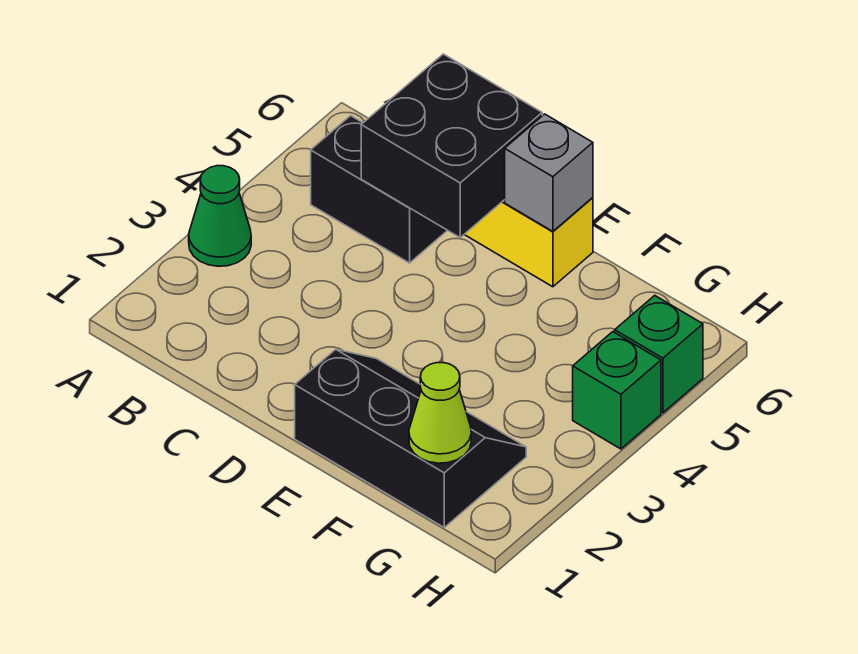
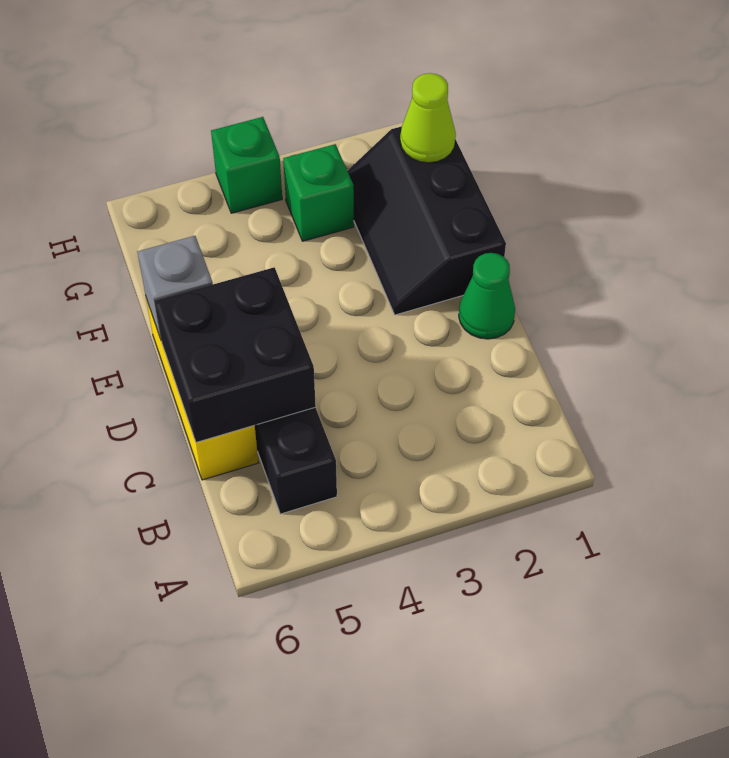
green 1x1 cone [189,166,251,266] -> green 1x1 cone moved to [459,253,515,339]
green 1x1 brick [615,295,703,413] -> green 1x1 brick moved to [283,144,354,241]

